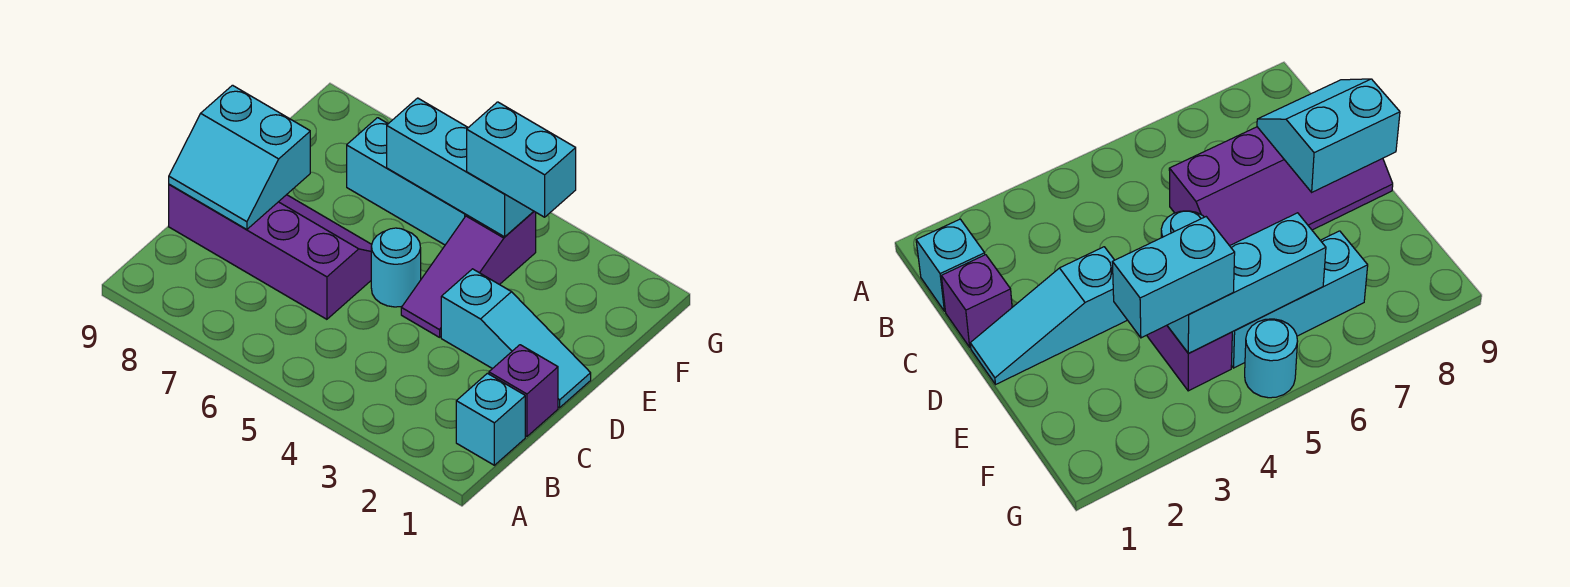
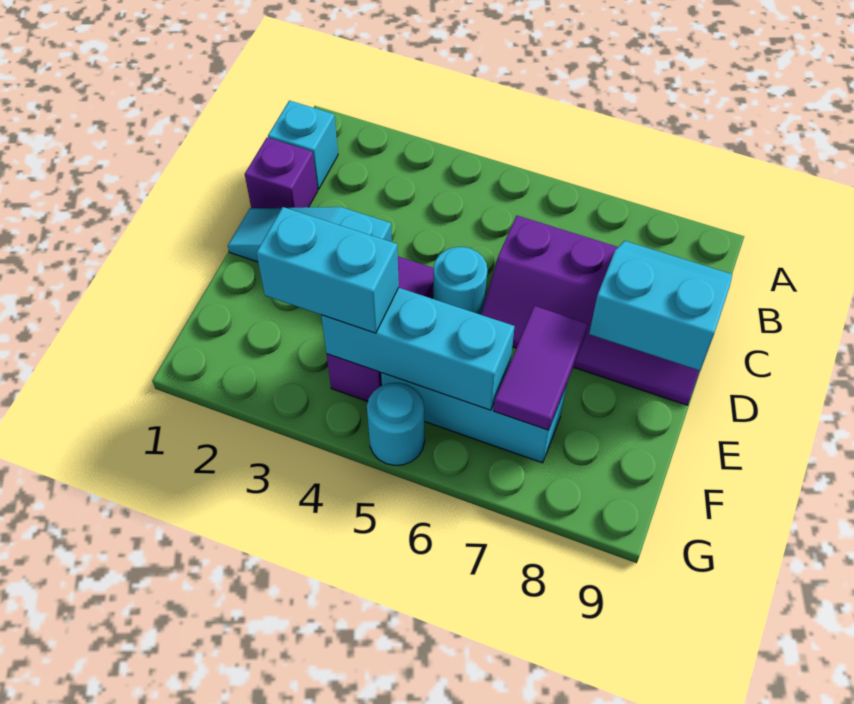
none -> purple 1x2 tile [494,306,588,430]

